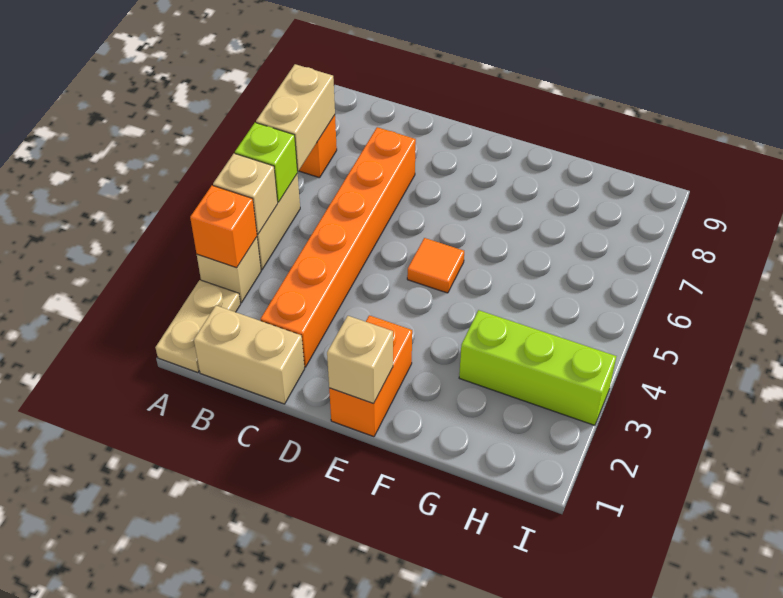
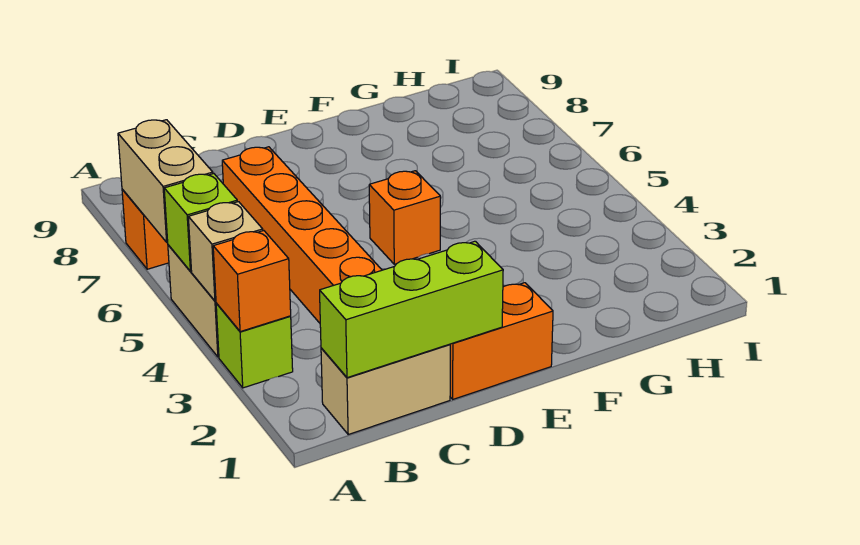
tan 1x2 plate [155,280,241,373] -> none
tan 1x1 brick [197,237,261,303] -> lime 1x1 brick [216,303,293,388]
orange 1x2 brick [329,315,412,437] -> orange 1x2 brick turned to [450,283,553,399]
tan 1x1 brick [327,316,393,404] -> none
orange 1x1 tile [407,238,464,293] -> orange 1x1 brick [369,171,440,264]
lime 1x3 brick [459,310,616,425] -> lime 1x3 brick moved to [320,241,503,378]

